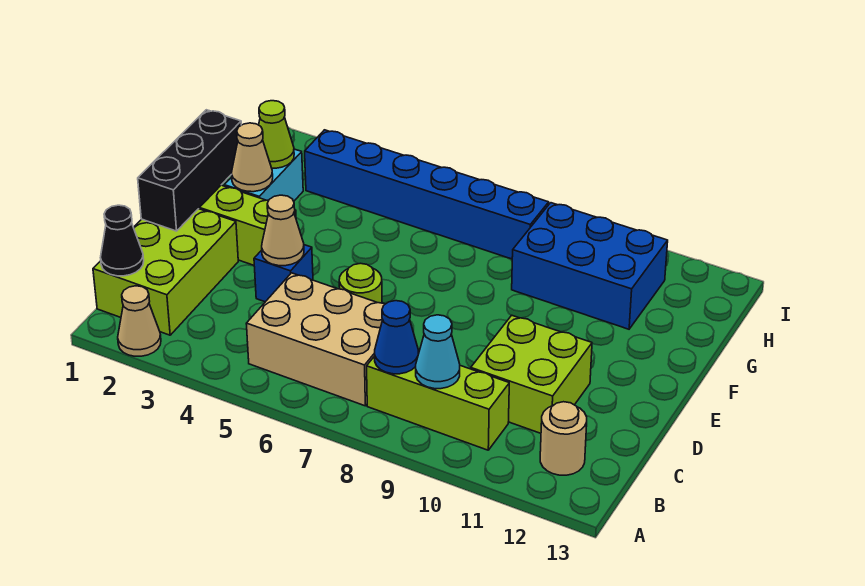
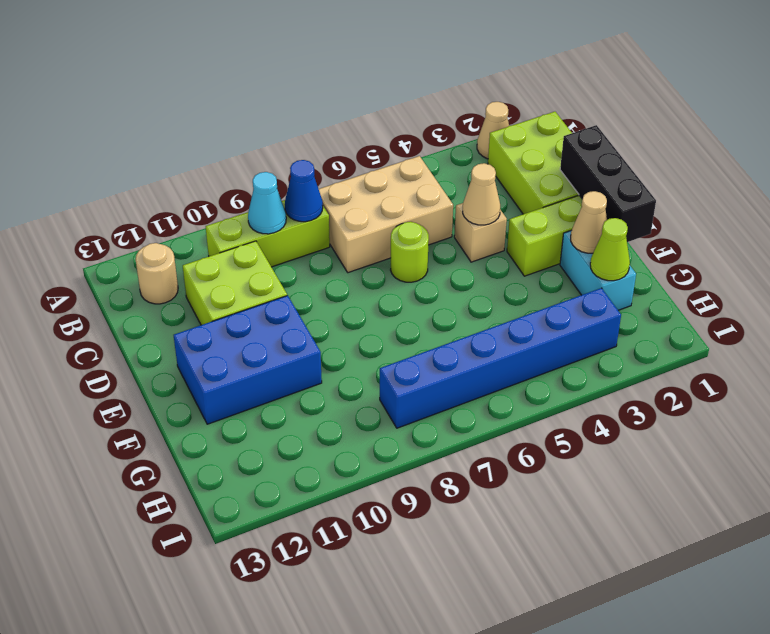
black 1x1 cone [100,205,144,276] -> none
blue 1x1 brick [254,245,313,302] -> tan 1x1 brick [454,203,507,262]
blue 2x3 brick [512,203,668,329] -> blue 2x3 brick moved to [174,295,322,424]

